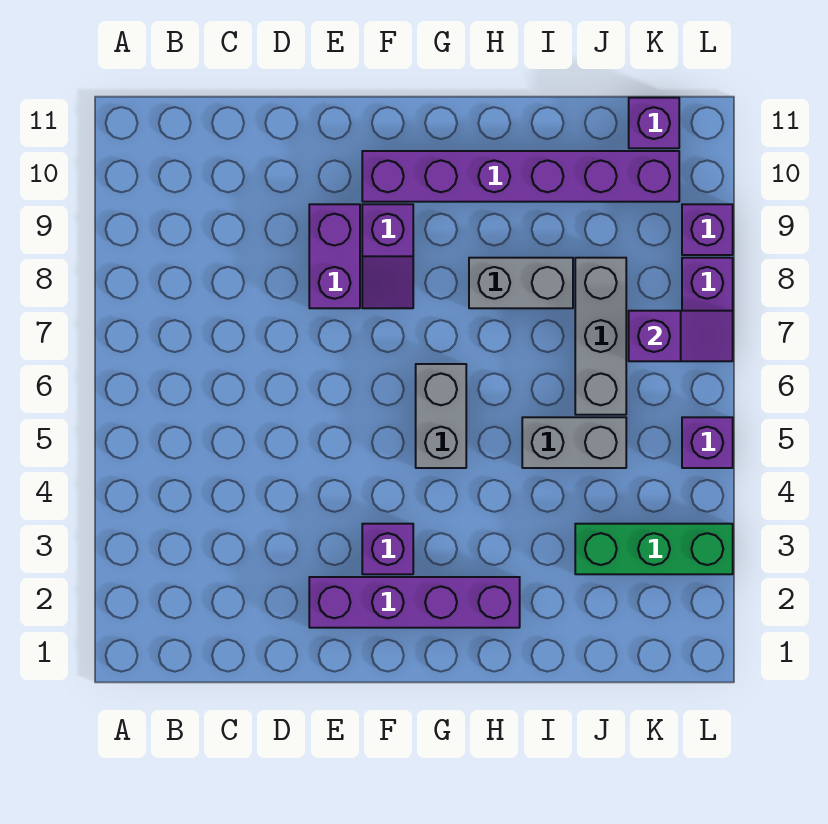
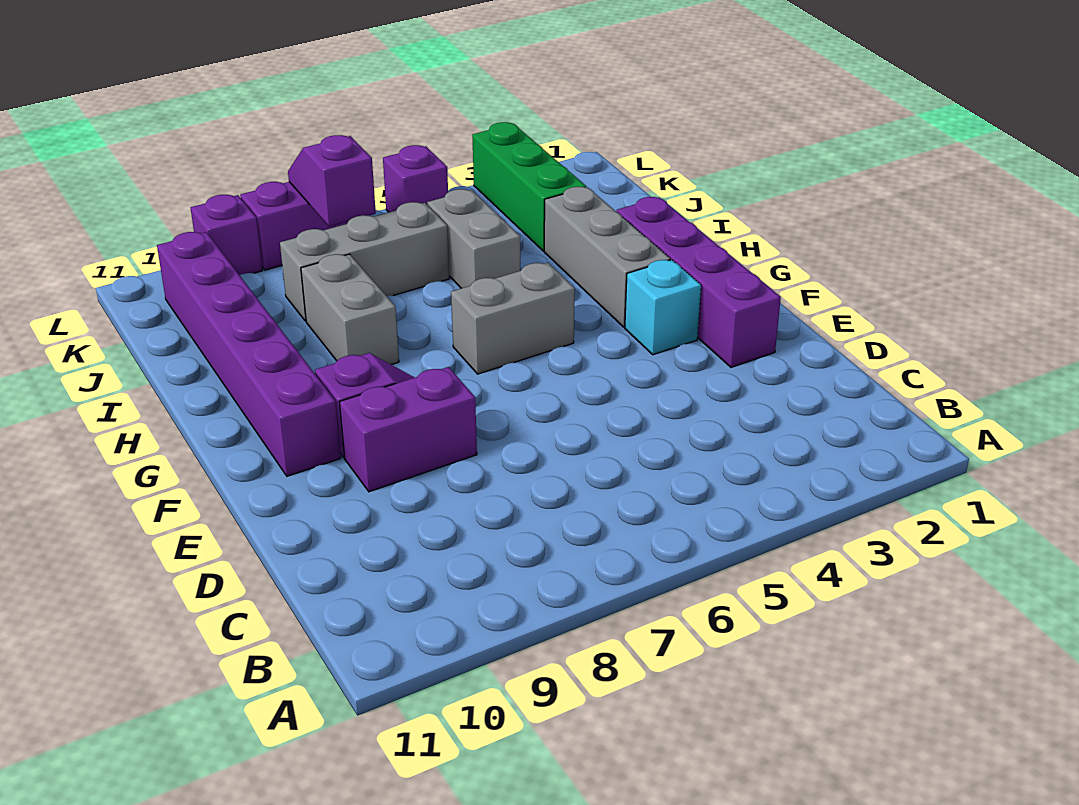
purple 1x1 brick [362,524,413,574] -> cyan 1x1 brick [625,260,701,355]
none -> grey 1x3 brick [544,187,670,327]
purple 1x1 brick [629,98,679,148] -> none

